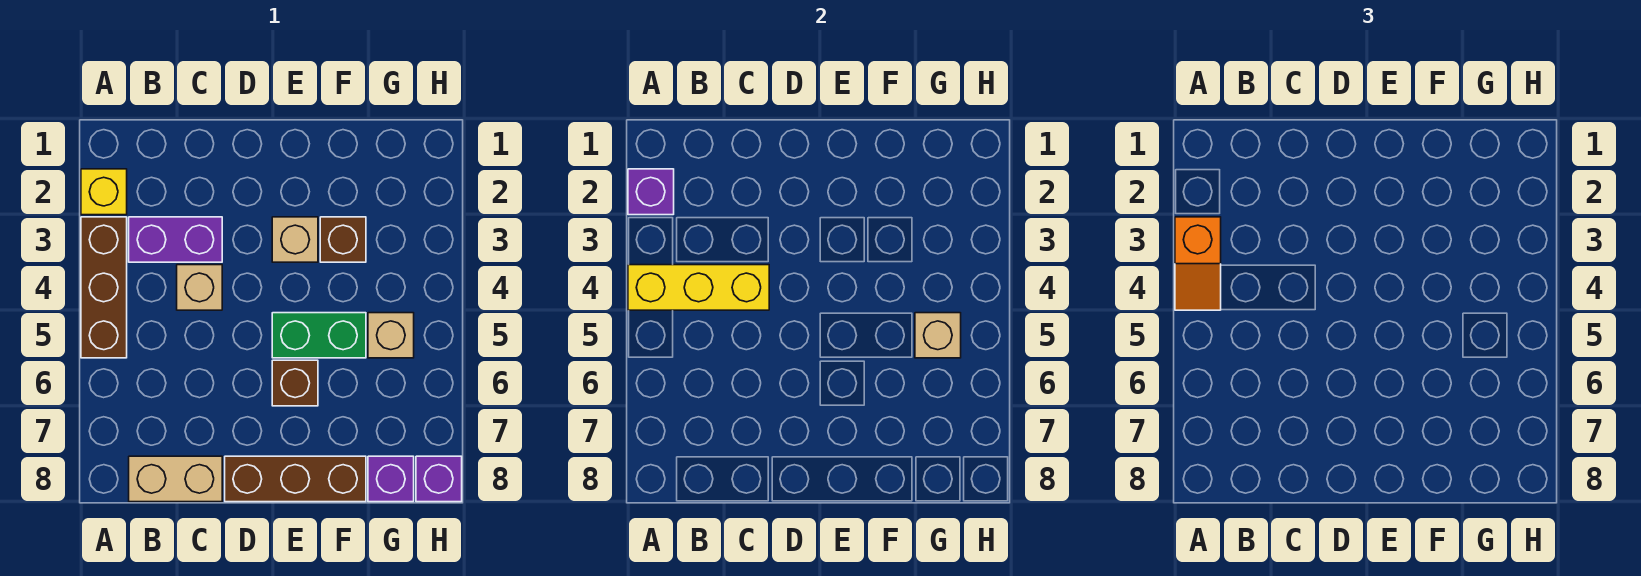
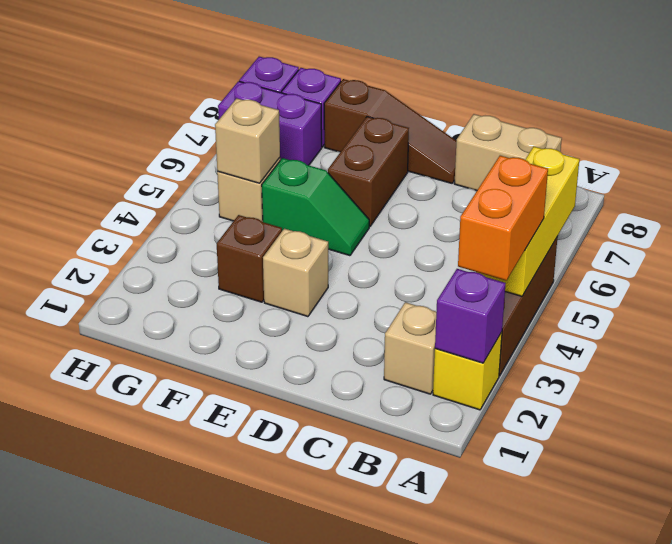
orange 1x2 slope [1175,217,1221,310] -> orange 1x2 brick [458,156,548,281]
yellow 1x3 brick [628,265,769,310] -> yellow 1x3 brick turned to [477,147,579,296]
purple 1x2 brick [129,217,222,262] -> purple 1x2 brick moved to [218,81,322,165]
tan 1x1 brick [177,265,222,310] -> tan 1x1 brick moved to [384,302,436,394]
brown 1x3 brick [225,456,366,502] -> brown 1x3 slope [324,79,456,183]
green 1x2 brick [272,313,366,358] -> green 1x2 slope [262,158,369,256]
brown 1x1 brick [272,360,318,406] -> brown 1x2 brick [328,117,409,227]

